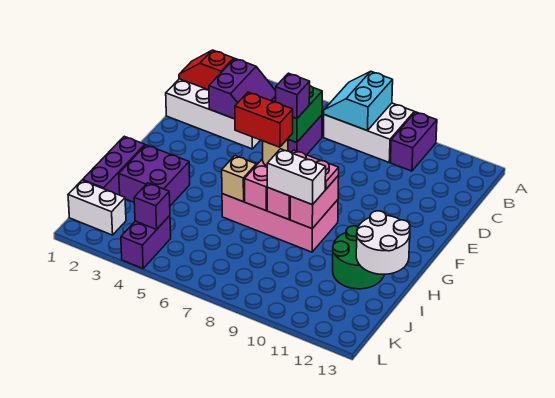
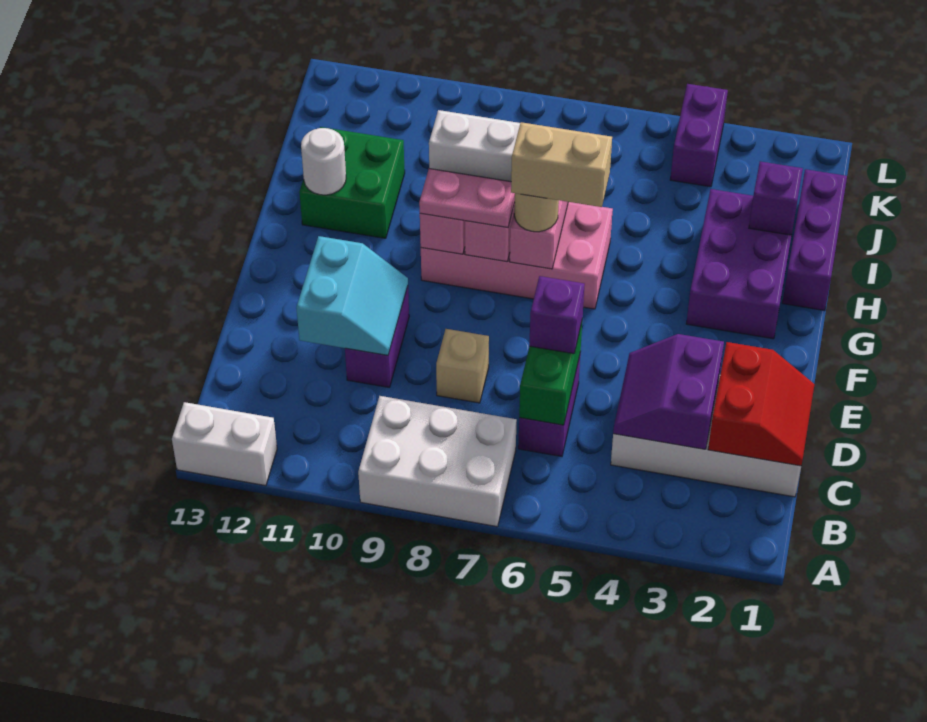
cyan 2x2 slope [324,72,393,131] -> cyan 2x2 slope moved to [296,236,408,355]
purple 1x2 brick [391,112,437,171] -> purple 1x2 brick moved to [345,286,409,387]
red 1x2 slope [179,50,234,90] -> red 2x2 slope [708,342,814,466]
red 1x2 brick [235,92,293,147] -> tan 1x2 brick [511,122,612,207]
purple 2x2 brick [119,145,190,206] -> purple 2x3 brick [686,189,792,339]
tan 1x1 brick [222,156,256,202] -> tan 1x1 brick moved to [436,329,489,403]
green 2x2 round brick [333,226,384,289] -> green 2x2 brick [299,127,405,238]
white 2x2 round brick [356,211,410,274] -> white 1x1 round brick [301,128,346,195]
white 1x2 brick [68,180,126,235] -> white 1x2 brick moved to [172,402,277,486]
purple 1x1 brick [134,183,170,229] -> purple 1x1 brick moved to [749,161,803,235]

